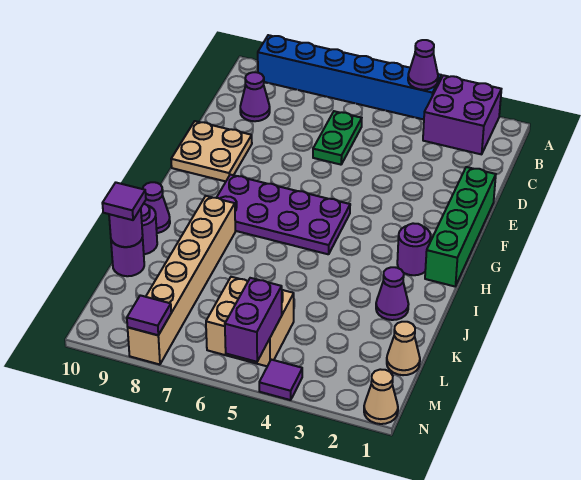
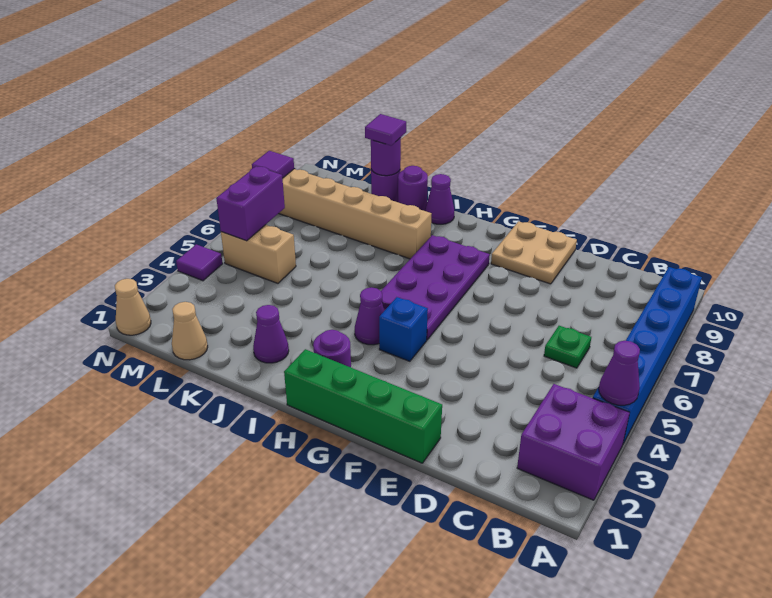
green 1x2 plate [313,111,362,165] -> green 1x1 plate [544,326,591,368]
purple 1x1 cone [240,72,270,121] -> purple 1x1 cone moved to [355,287,384,345]
none -> blue 1x1 brick [379,297,428,361]
tan 2x2 brick [206,277,294,366] -> tan 1x2 brick [221,225,296,283]
purple 1x2 brick [225,278,282,362] -> purple 1x2 brick turned to [216,166,285,241]

